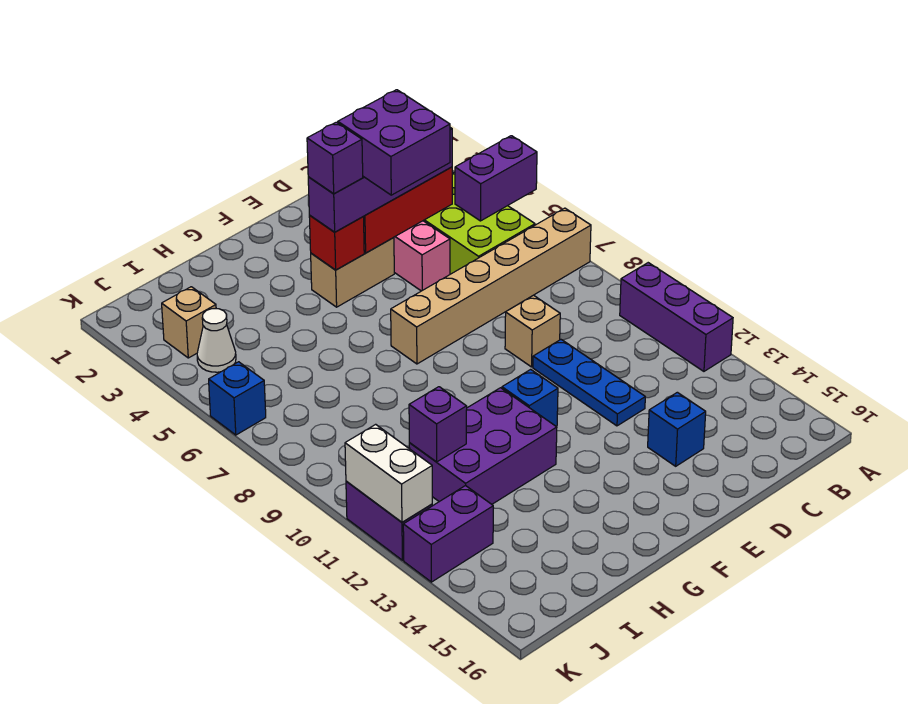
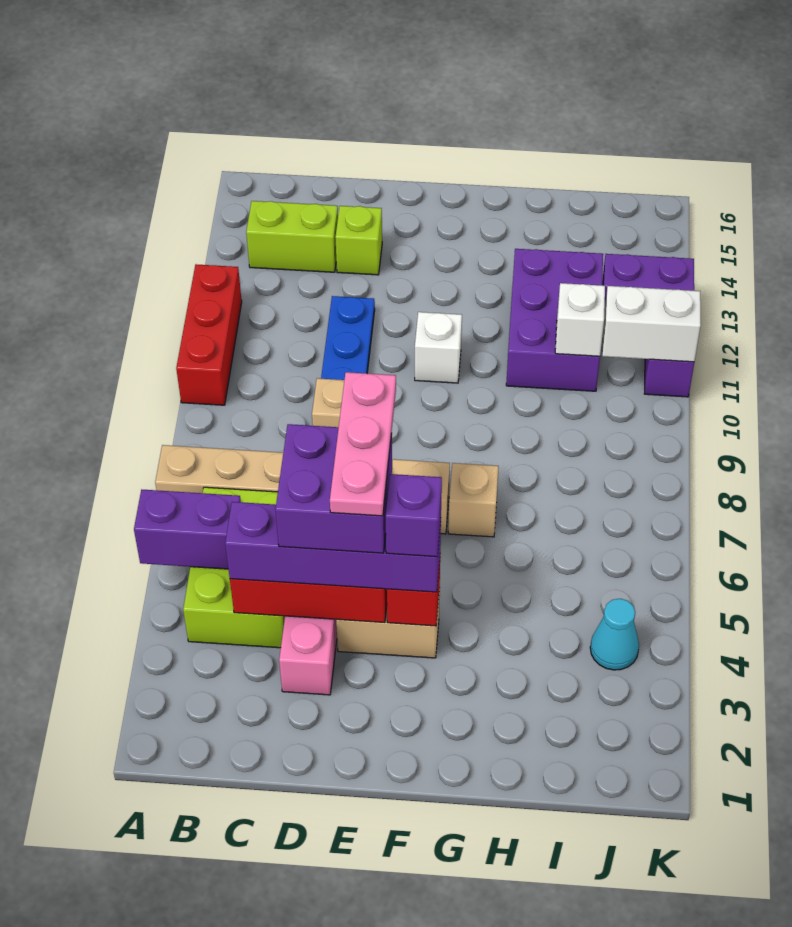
purple 1x3 brick [620,263,733,371] -> red 1x3 brick [176,264,242,405]
none -> lime 1x2 brick [246,201,338,272]
blue 1x1 brick [648,392,706,466] -> lime 1x1 brick [335,206,382,275]
none -> pink 1x3 plate [330,372,396,516]
blue 1x1 brick [502,369,558,426] -> white 1x1 brick [415,312,462,383]
purple 2x3 brick [409,388,557,504] -> purple 2x3 brick turned to [506,249,603,391]
purple 1x1 brick [409,387,467,462] -> white 1x1 brick [555,283,605,356]
tan 1x1 brick [162,287,216,358] -> tan 1x1 brick moved to [448,463,499,537]
white 1x1 cone [197,309,236,372] -> cyan 1x1 cone [590,599,639,670]
blue 1x1 brick [209,362,266,435] -> none
white 1x2 brick [345,424,432,522] -> white 1x2 brick turned to [602,286,701,362]

